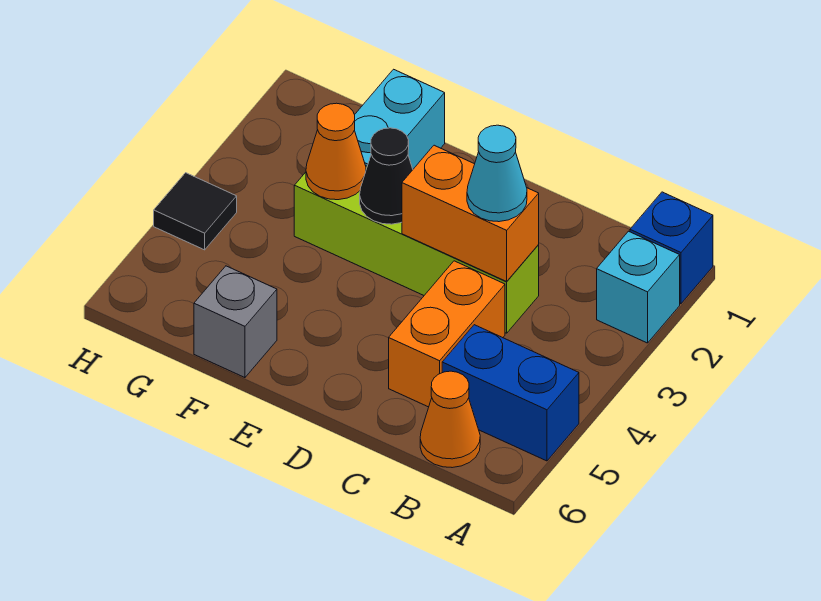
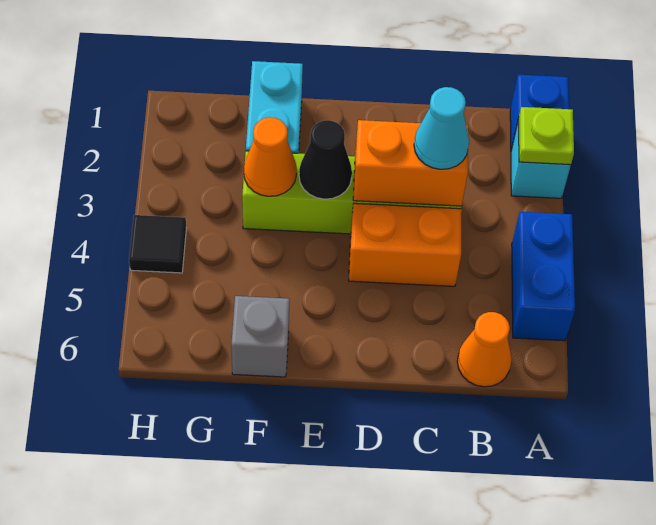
none -> lime 1x1 plate [518,107,574,165]
blue 1x2 brick [442,325,579,461] -> blue 1x2 brick turned to [512,212,575,341]
orange 1x2 brick [389,261,505,407] -> orange 1x2 brick turned to [349,203,462,286]

